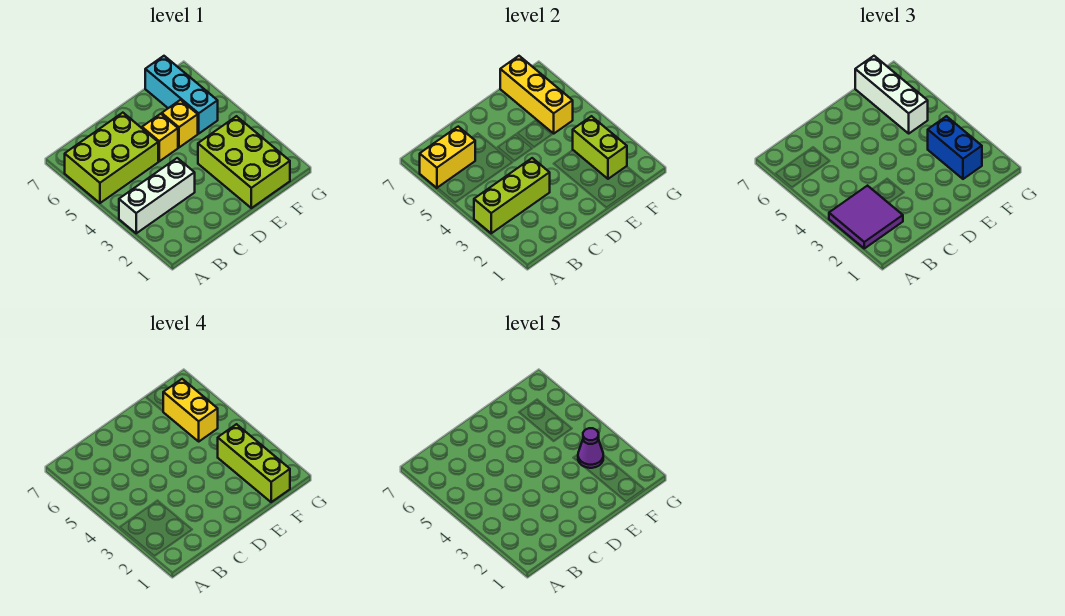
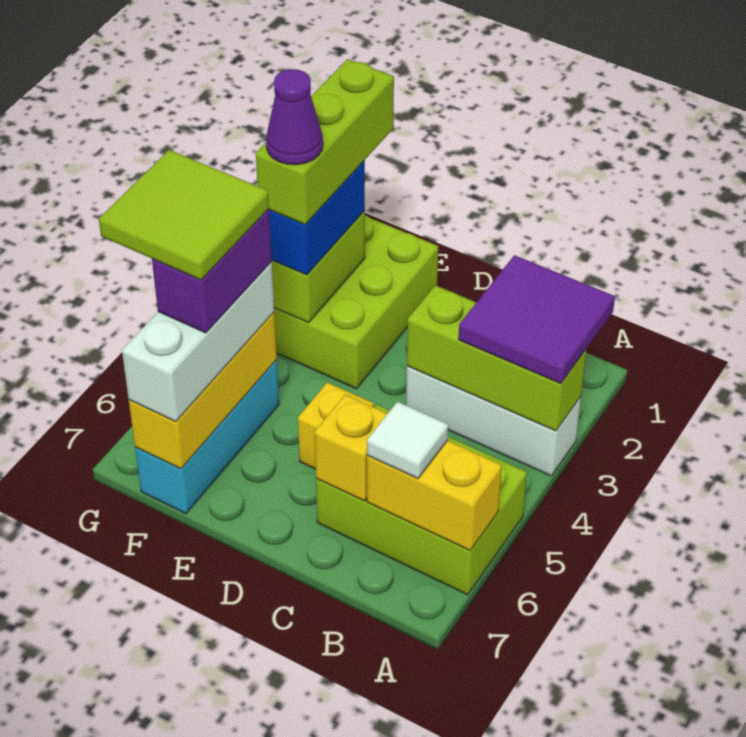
none -> white 1x1 tile [367,402,448,478]
yellow 1x1 brick [162,100,198,147] -> yellow 1x1 brick moved to [315,395,388,501]
yellow 1x2 brick [163,379,218,441] -> purple 1x2 brick [152,209,272,333]
none -> lime 2x2 tile [99,150,269,280]

